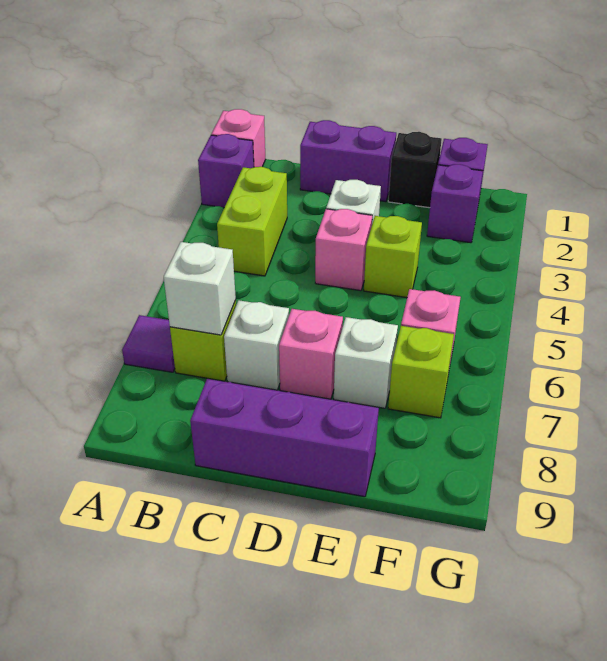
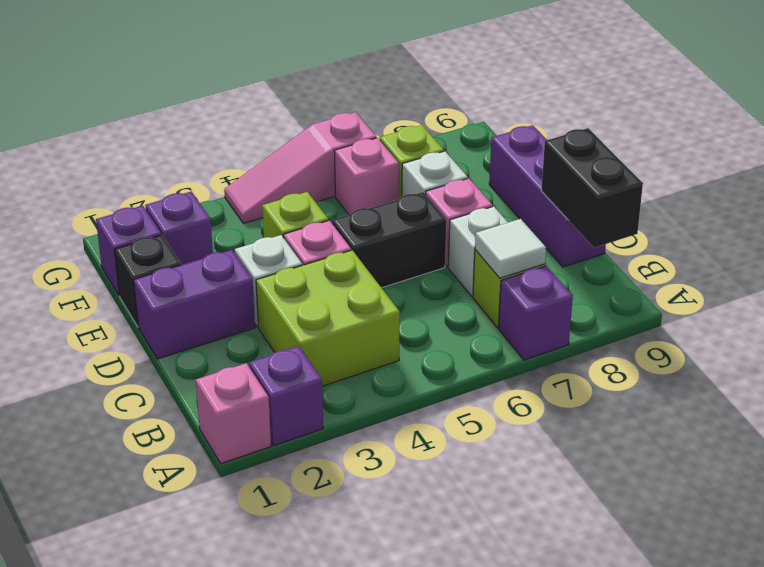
purple 1x1 tile [122,315,175,372] -> purple 1x1 brick [499,266,573,360]
lime 1x2 brick [217,167,287,276] -> lime 2x2 brick [256,250,400,386]
white 1x1 brick [164,242,236,335] -> white 1x1 tile [475,219,546,278]
none -> black 1x2 brick [542,128,643,248]
purple 1x2 brick [300,120,396,202] -> purple 1x2 brick turned to [134,250,255,359]
none -> black 1x2 brick [332,192,446,288]
none -> pink 1x3 slope [224,112,376,224]

